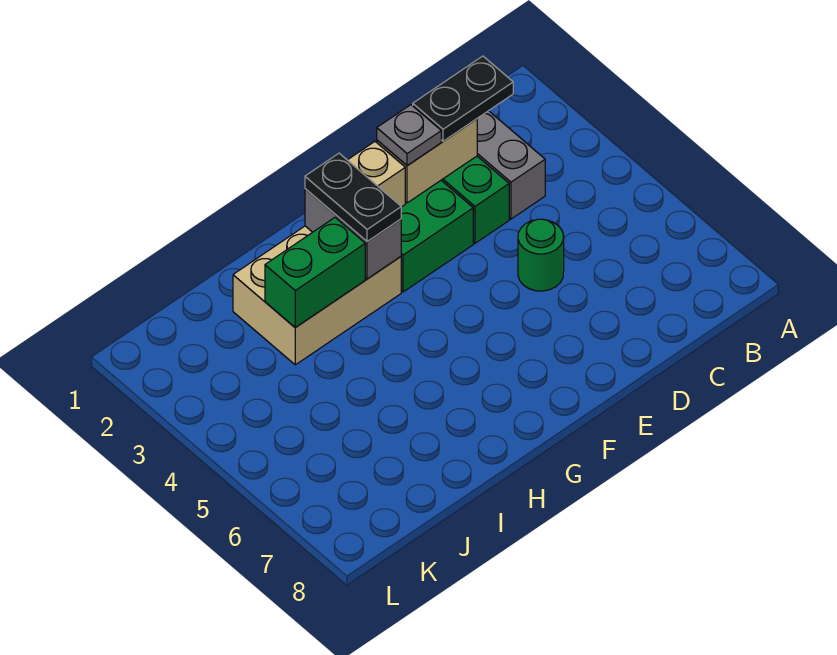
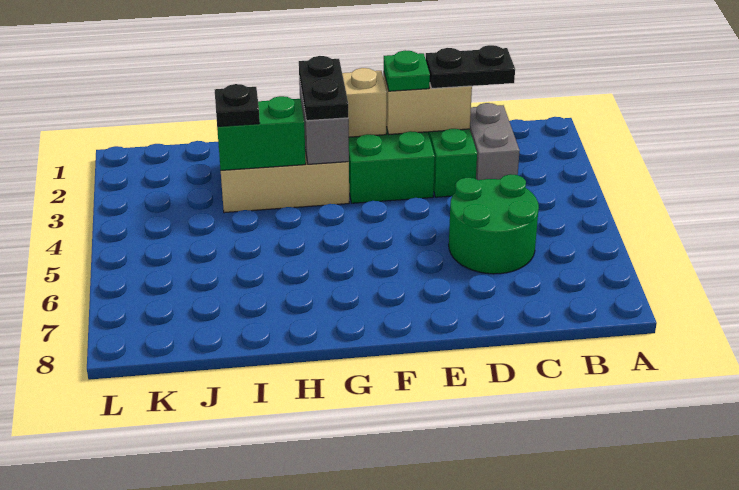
green 1x1 round brick [518,219,564,291] -> green 2x2 round brick [449,174,539,274]
grey 1x1 plate [377,105,441,166] -> green 1x1 plate [384,50,430,91]
none -> black 1x1 plate [215,84,260,127]

